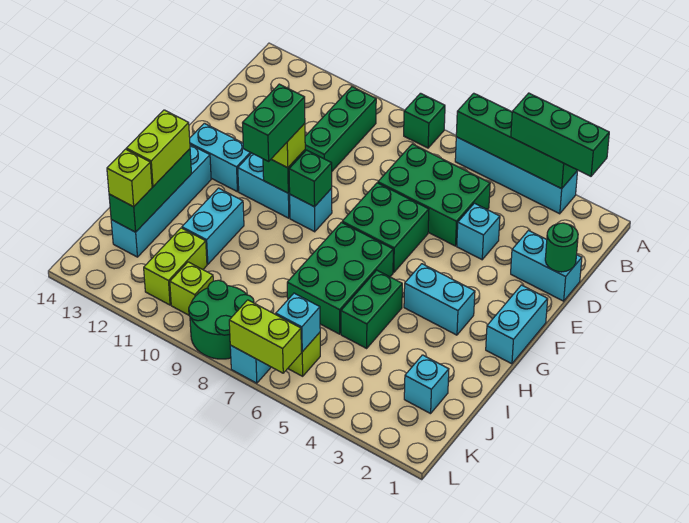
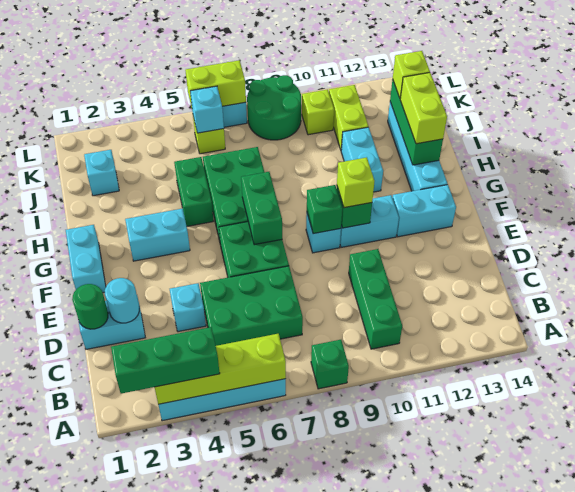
green 1x4 brick [456,93,577,189] -> lime 1x4 brick [155,334,286,404]
none -> cyan 1x1 round brick [105,278,139,323]
green 1x2 brick [243,84,305,161] -> green 1x2 brick moved to [241,172,282,245]

